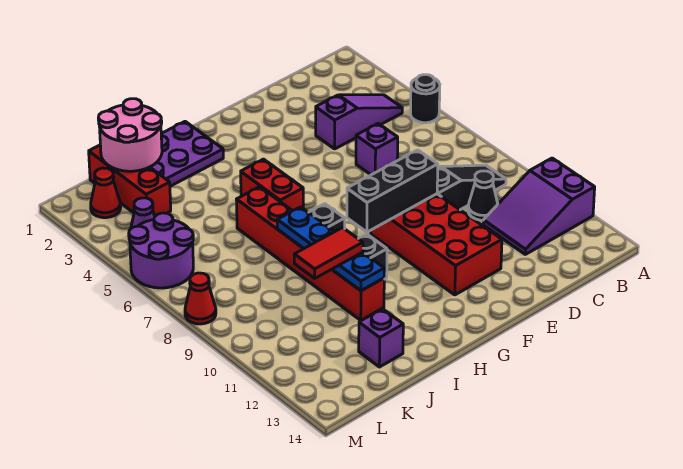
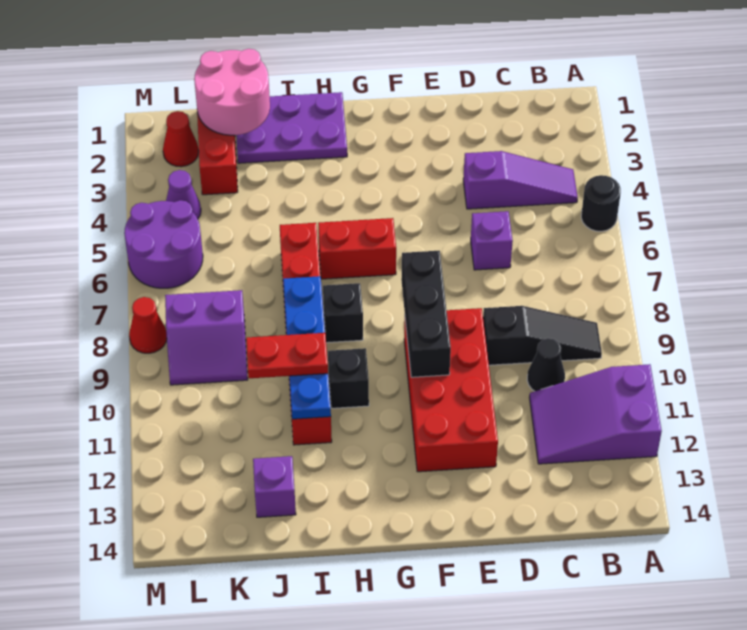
black 1x3 brick [347,150,438,232] -> black 1x3 brick turned to [401,251,451,377]
red 1x2 brick [241,159,303,211] -> red 1x2 brick turned to [318,218,396,279]
red 1x2 tile [294,228,363,278] -> red 1x2 plate [246,333,328,378]
none -> purple 2x2 slope [165,290,248,385]

